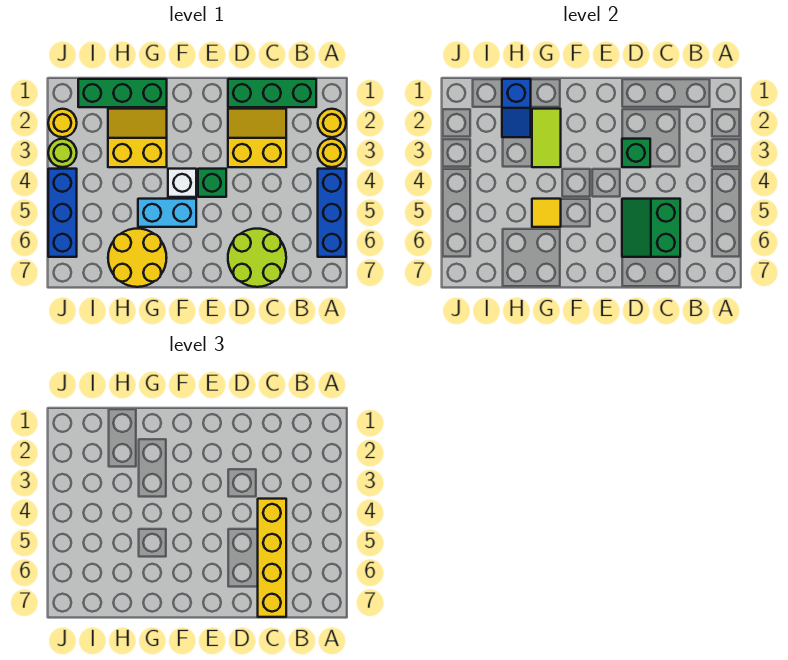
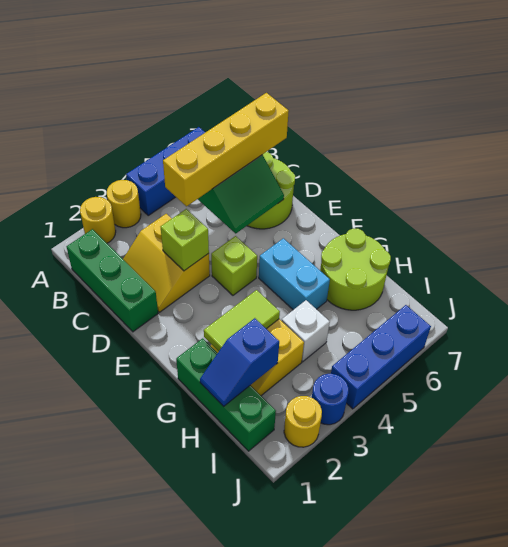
green 1x1 brick [622,139,650,167] -> lime 1x1 brick [161,209,209,271]
green 1x1 brick [198,169,226,197] -> lime 1x1 brick [211,236,257,295]
white 1x1 brick [168,169,196,197] -> white 1x1 brick moved to [282,300,330,362]
yellow 1x1 tile [532,199,561,227] -> none
yellow 2x2 round brick [108,229,167,287] -> lime 2x2 round brick [320,228,391,310]
blue 1x2 slope [502,79,531,137] -> blue 1x2 slope turned to [200,318,279,406]
lime 1x1 round brick [48,139,77,167] -> blue 1x1 round brick [312,374,348,425]

